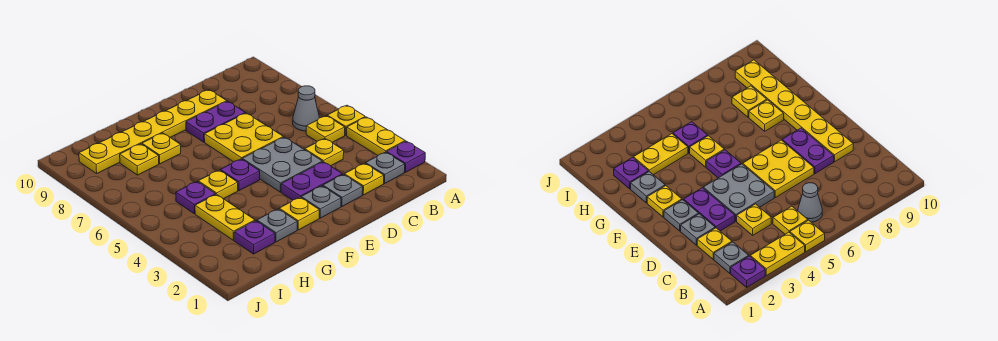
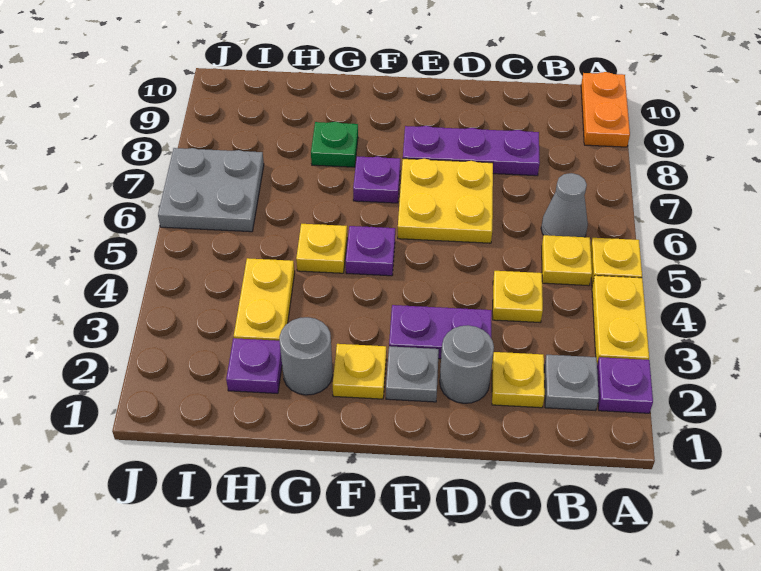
none -> orange 1x2 plate [581,72,630,147]
grey 1x1 plate [323,174,363,206] -> grey 1x1 round brick [440,325,494,403]
grey 2x2 plate [242,137,322,192] -> grey 2x2 plate moved to [158,148,264,232]
purple 1x2 plate [186,101,245,142] -> purple 1x3 plate [403,126,540,176]
yellow 1x6 plate [79,90,227,174] -> none
grey 1x1 plate [257,209,297,242] -> grey 1x1 round brick [279,317,333,395]
yellow 1x1 plate [142,133,181,164] -> green 1x1 plate [311,122,358,167]
purple 1x1 plate [176,182,216,214] -> purple 1x1 plate moved to [353,156,400,203]
yellow 1x1 plate [120,144,159,175] -> none

